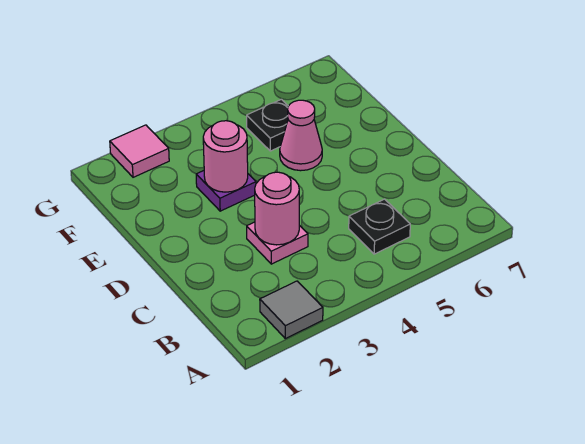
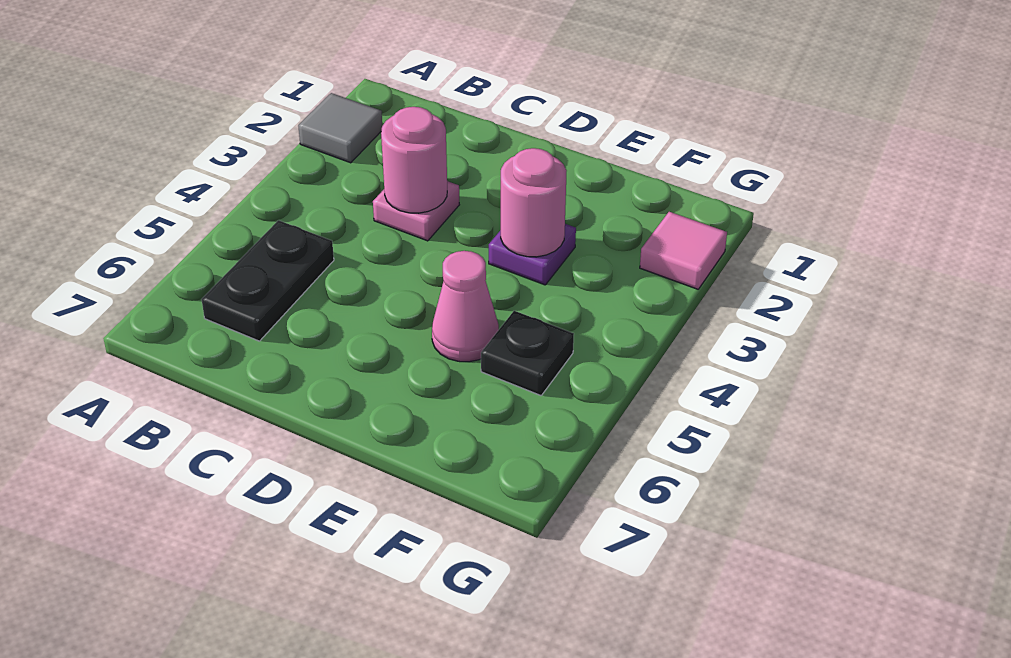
black 1x1 plate [349,199,410,254] -> black 1x2 plate [202,220,334,341]

